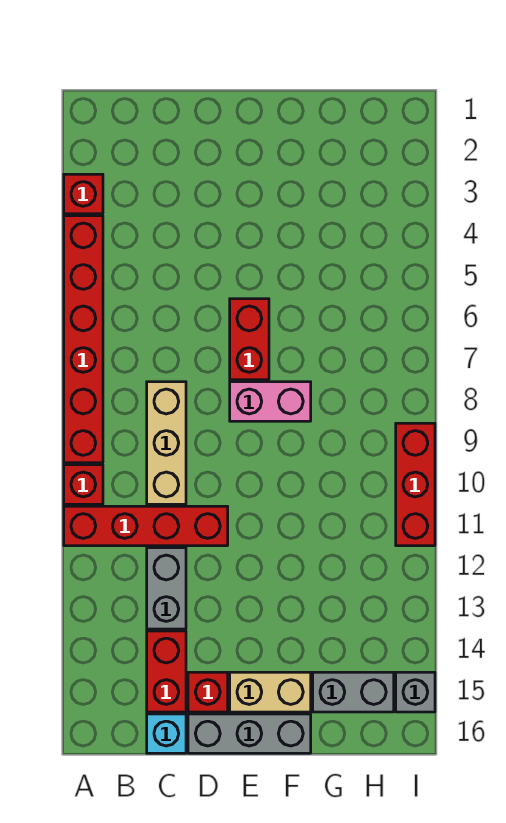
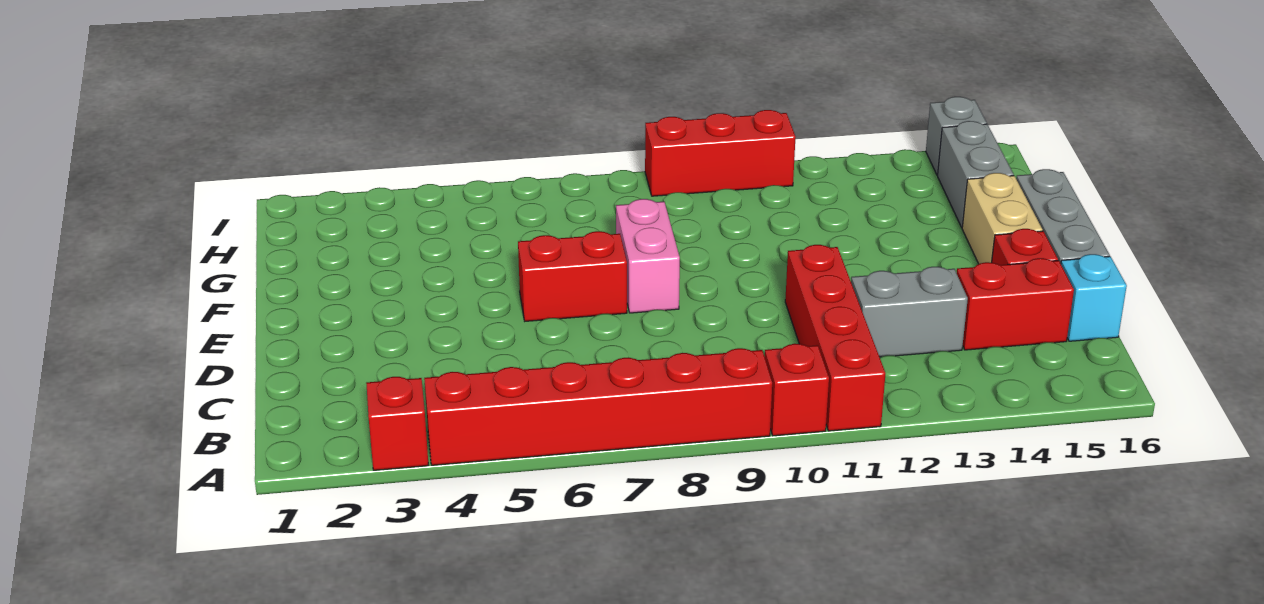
tan 1x3 brick [147,382,186,504] -> none

